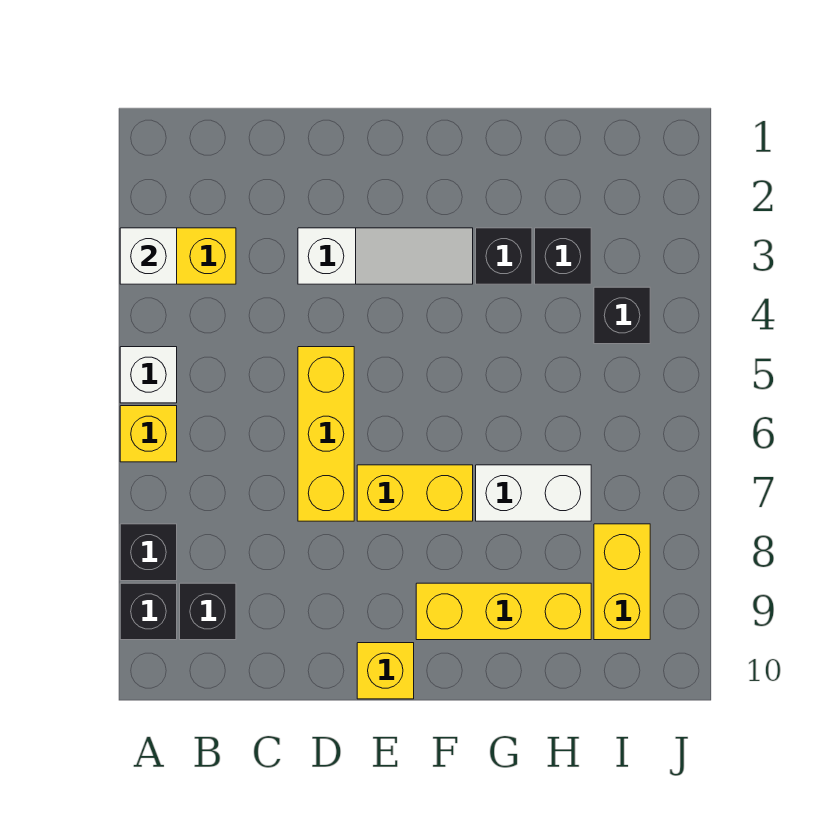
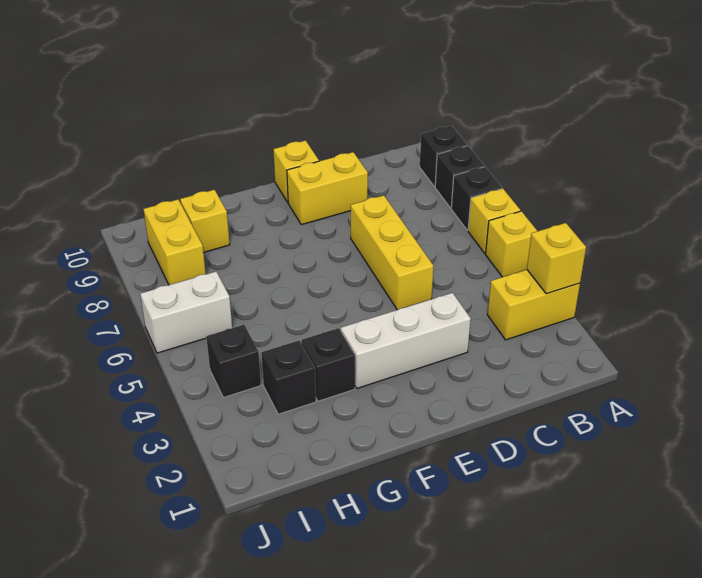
white 1x1 brick [120,228,177,284] -> yellow 1x1 brick [527,223,586,294]
white 1x1 brick [120,347,177,403] -> yellow 1x1 brick [486,211,537,277]
black 1x1 brick [180,583,236,640] -> black 1x1 brick moved to [451,167,502,230]
white 1x3 slope [298,228,473,284] -> white 1x3 brick [341,293,471,388]
yellow 1x2 brick [357,465,473,521] -> yellow 1x2 brick moved to [287,152,368,225]
yellow 1x3 brick [416,583,591,640] -> yellow 1x1 brick [180,190,230,253]
white 1x2 brick [476,465,591,521] -> white 1x2 brick moved to [140,272,232,353]

